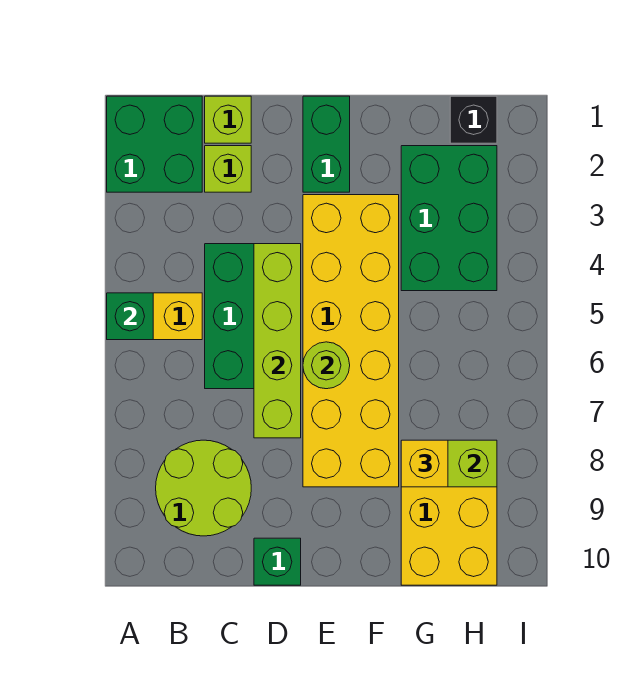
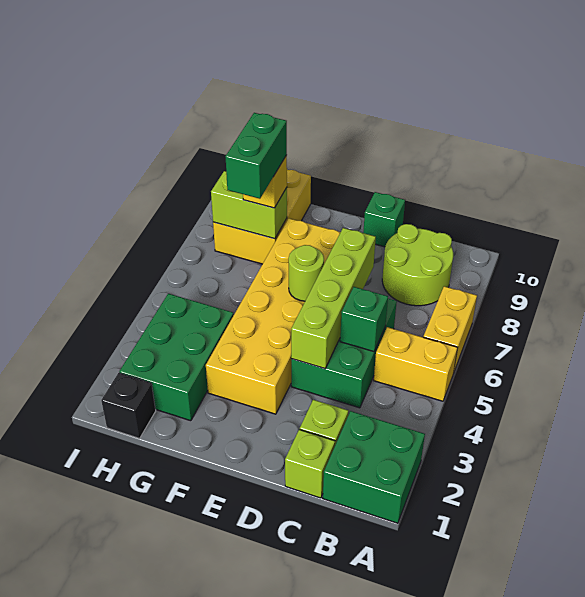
green 1x1 brick [107,293,153,340] -> green 1x1 brick moved to [340,287,388,352]
none -> yellow 1x2 brick [423,286,477,374]
green 1x2 brick [303,96,350,192] -> green 1x2 brick moved to [226,113,287,199]

